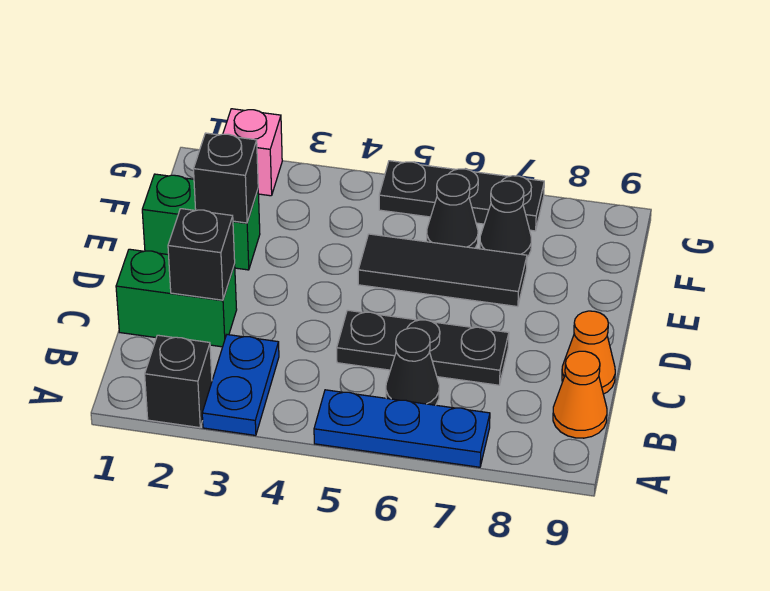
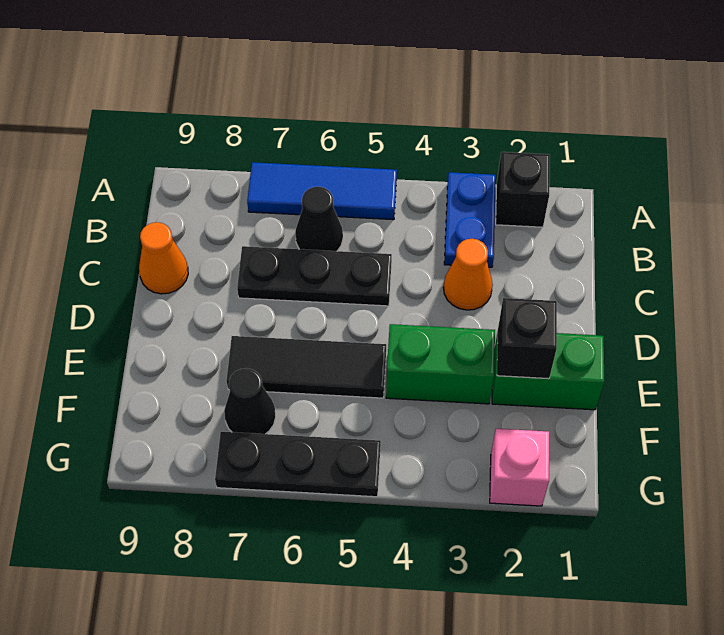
blue 1x3 plate [314,390,490,467] -> blue 1x3 tile [247,162,397,220]
orange 1x1 cone [553,351,607,438] -> orange 1x1 cone moved to [443,239,493,310]
green 1x2 brick [116,249,237,347] -> green 1x2 brick moved to [386,324,495,404]
black 1x1 brick [168,209,235,300] -> none
black 1x1 cone [427,174,478,248] -> none

